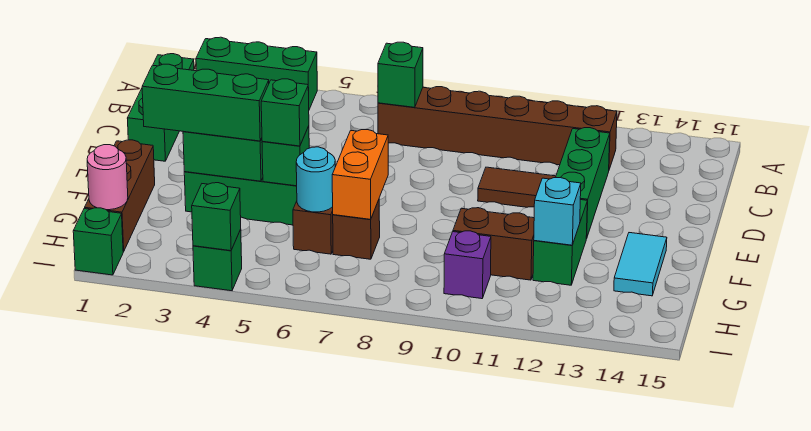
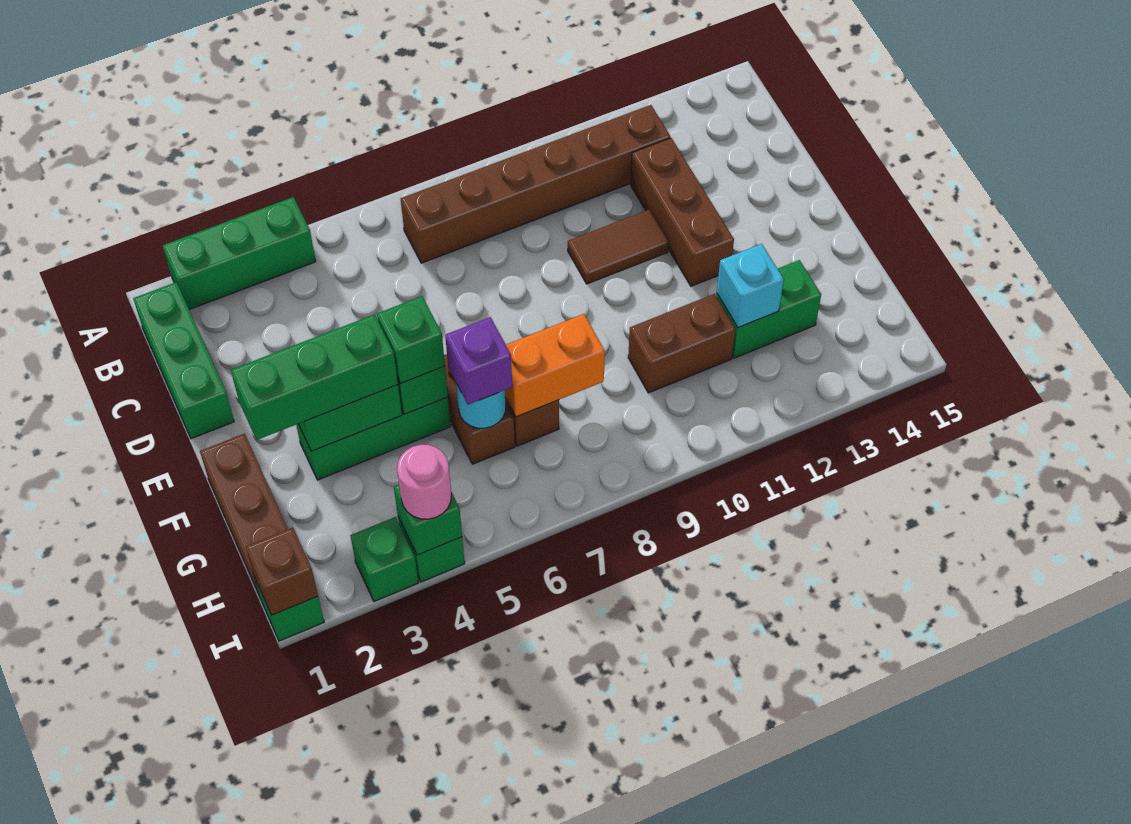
green 1x1 brick [378,42,423,107] -> green 1x1 brick moved to [350,517,418,602]
green 1x3 brick [556,128,610,238] -> brown 1x3 brick [631,138,734,286]
orange 1x2 brick [332,130,388,219] -> orange 1x2 brick turned to [505,314,605,417]
green 1x2 brick [533,200,587,285] -> green 1x2 brick turned to [716,260,821,358]
cyan 1x2 tile [614,233,667,296] -> none
pink 1x1 round brick [87,145,128,210] -> pink 1x1 round brick moved to [397,445,451,519]
purple 1x1 brick [444,231,491,299] -> purple 1x1 brick moved to [445,317,512,405]
none -> brown 1x1 brick [246,528,318,615]

